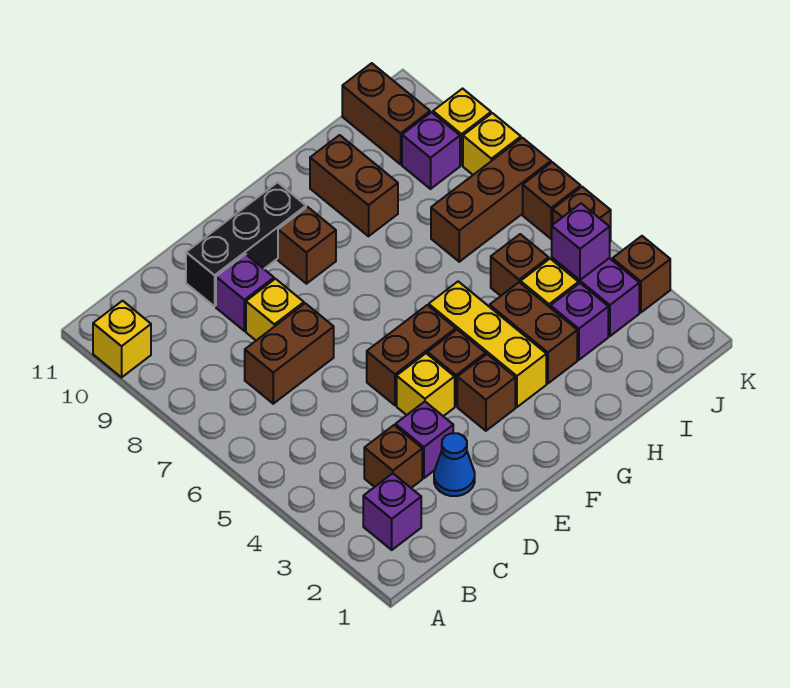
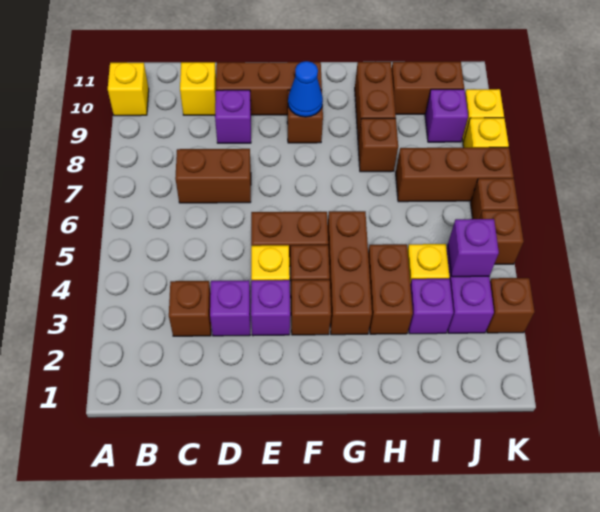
purple 1x1 brick [363,473,421,550] -> purple 1x1 brick moved to [251,280,290,336]
blue 1x1 cone [434,433,475,496] -> blue 1x1 cone moved to [288,61,323,117]
yellow 1x1 brick [246,279,304,340] -> yellow 1x1 brick moved to [180,62,216,115]
black 1x3 brick [186,182,306,306] -> brown 1x3 brick [216,62,322,115]
yellow 1x3 brick [429,281,546,407] -> brown 1x3 brick [328,211,372,335]
brown 1x1 brick [491,234,549,296] -> brown 1x1 brick moved to [358,118,398,172]
brown 1x2 brick [342,63,430,164] -> brown 1x2 brick turned to [392,62,464,114]

